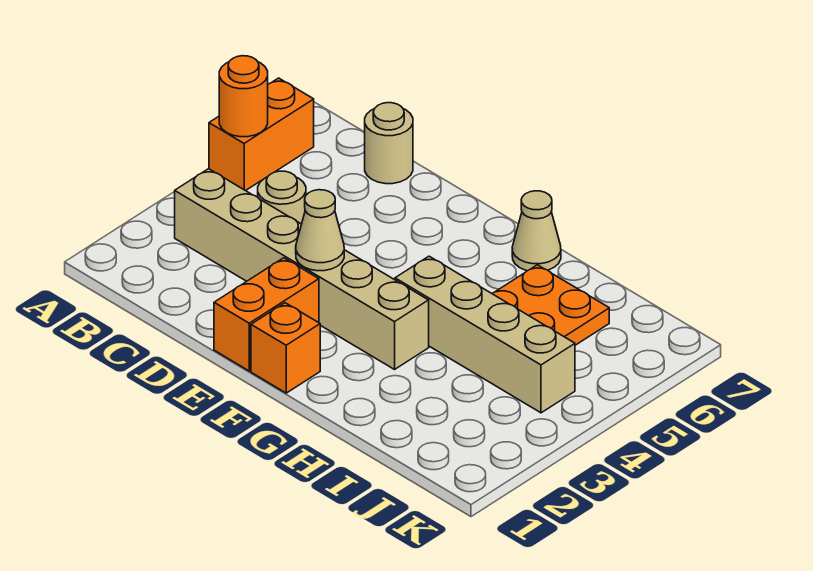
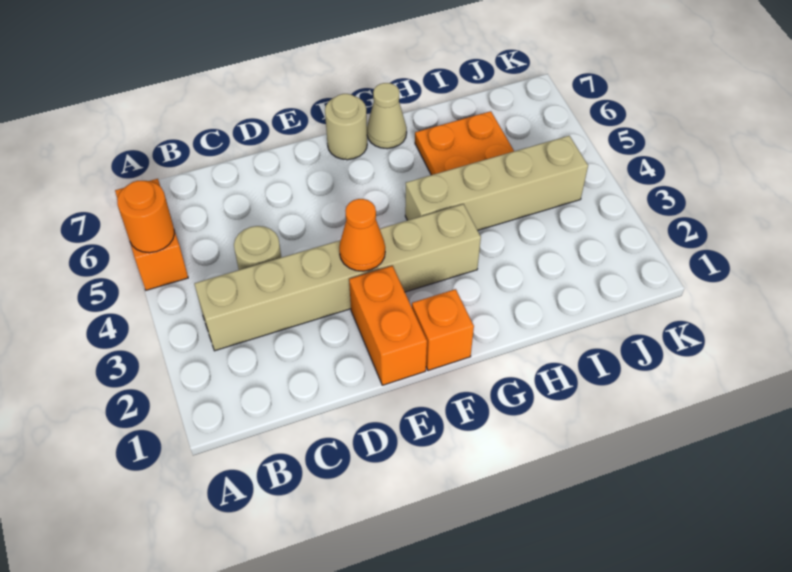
tan 1x1 round brick [365,103,413,184] -> tan 1x1 round brick moved to [325,94,367,160]
tan 1x1 cone [296,190,344,271] -> orange 1x1 cone [339,199,385,271]

